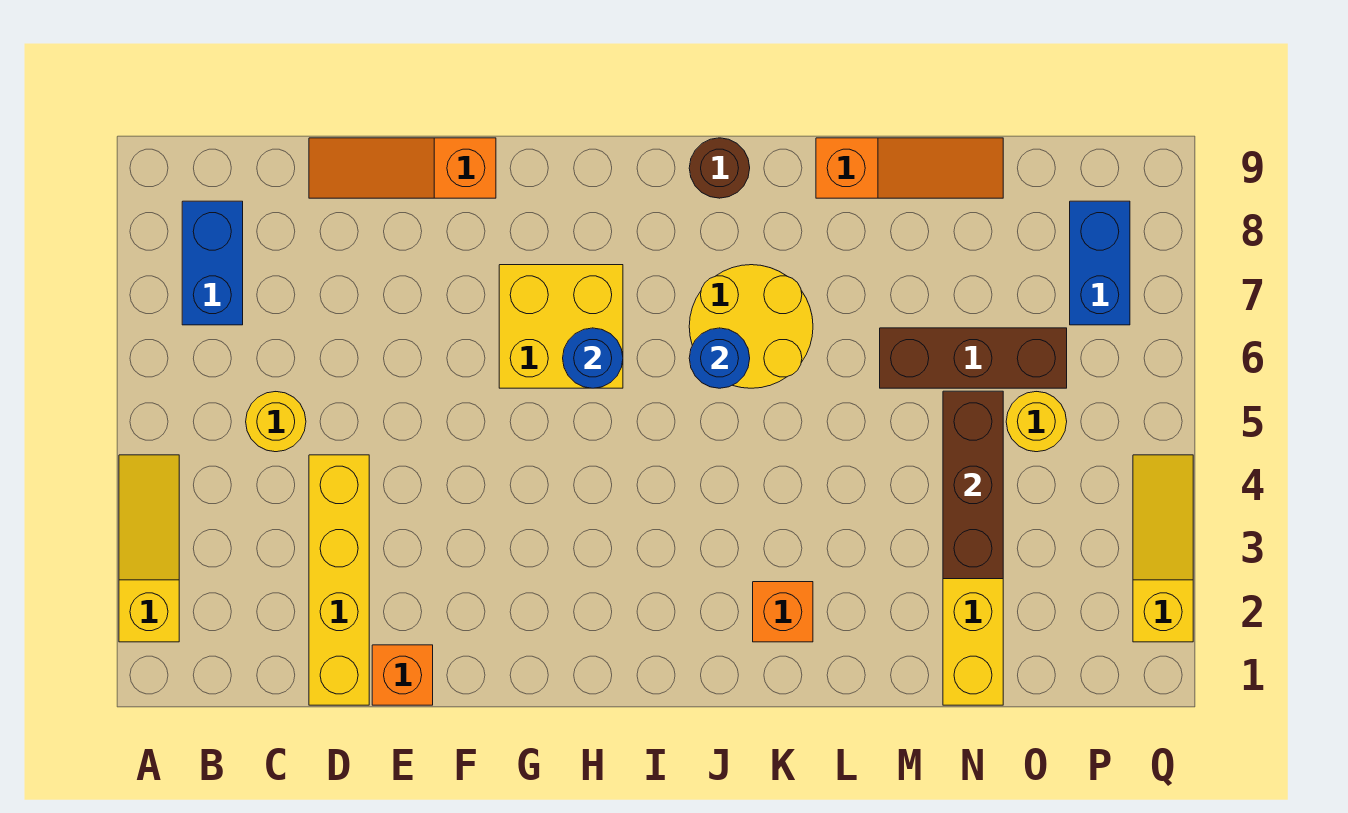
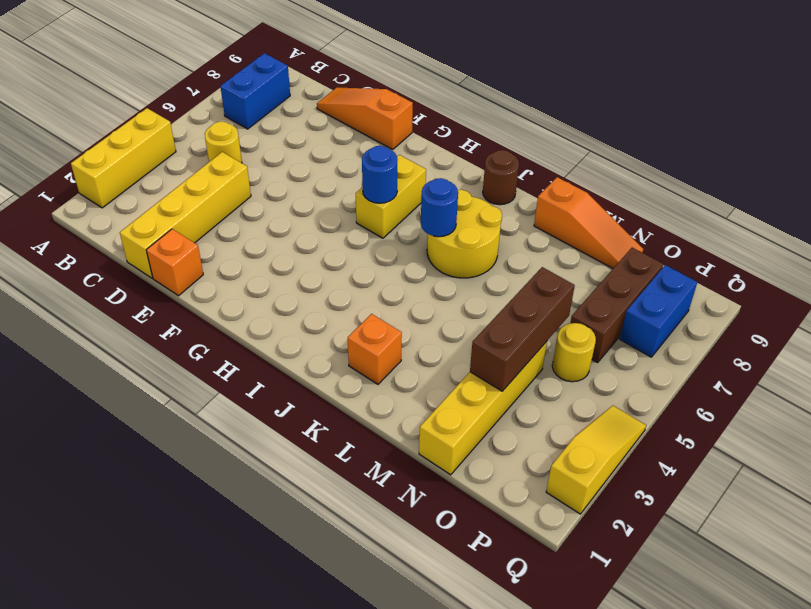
yellow 1x3 slope [119,455,179,642] -> yellow 1x3 brick [71,108,176,208]
yellow 2x2 brick [499,265,623,388] -> yellow 1x2 brick [356,155,426,238]
brown 1x3 brick [880,328,1067,388] -> brown 1x3 brick turned to [570,248,663,363]

